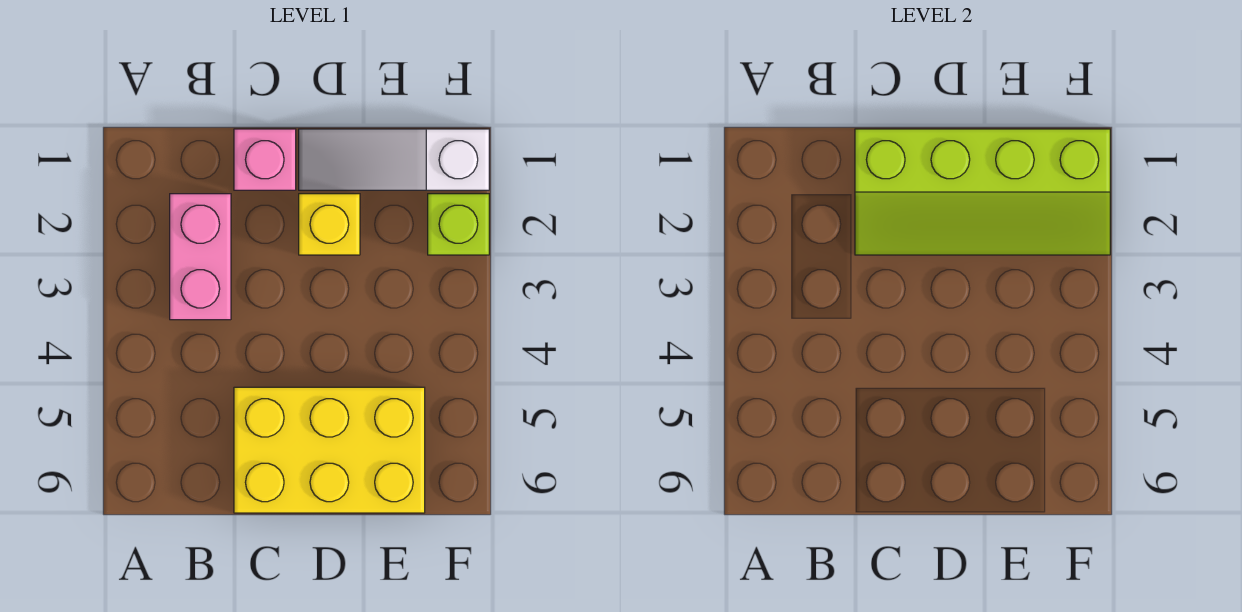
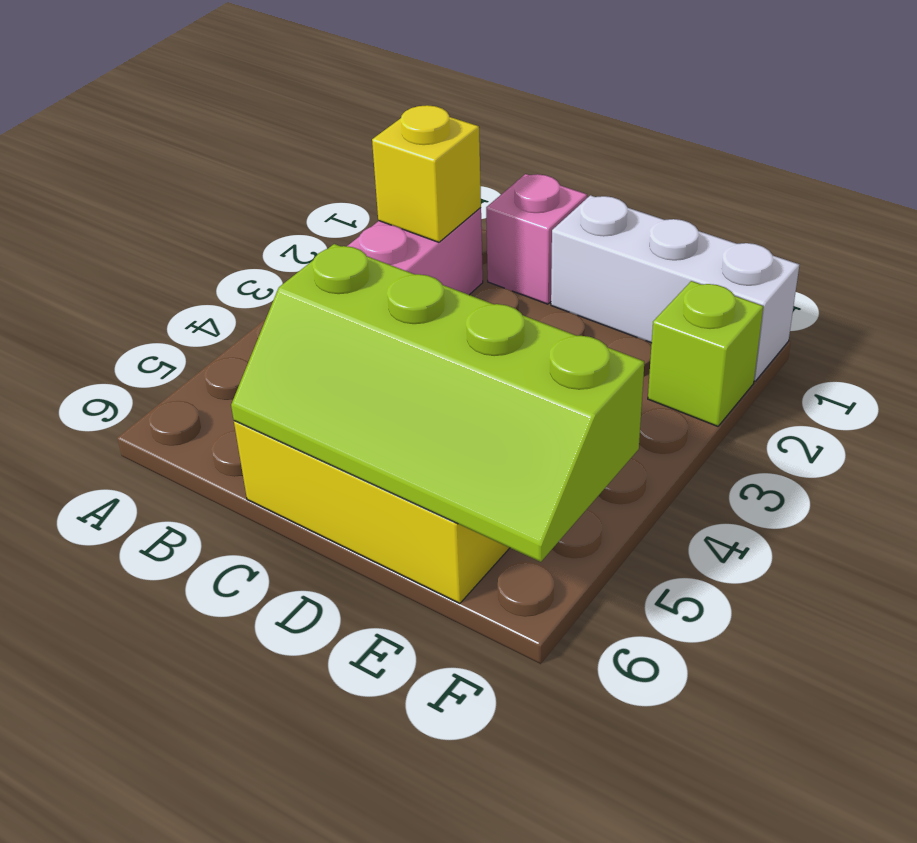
lime 2x4 slope [855,129,1110,255] -> lime 2x4 slope moved to [231,244,644,562]
white 1x3 slope [299,129,489,190] -> white 1x3 brick [551,195,799,381]
yellow 1x1 brick [299,194,360,255] -> yellow 1x1 brick moved to [372,105,481,242]

